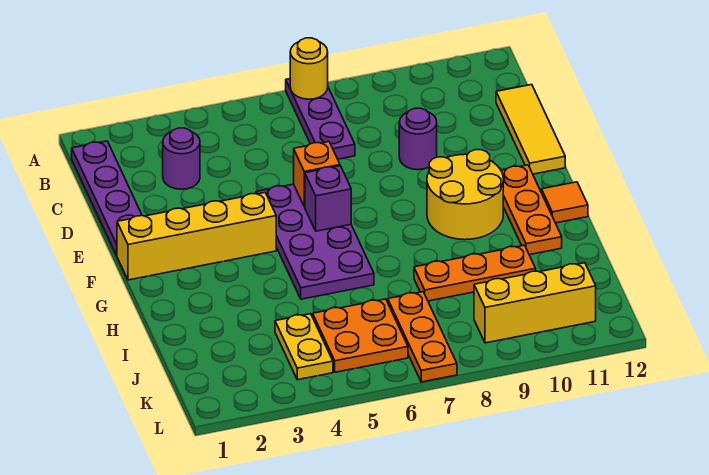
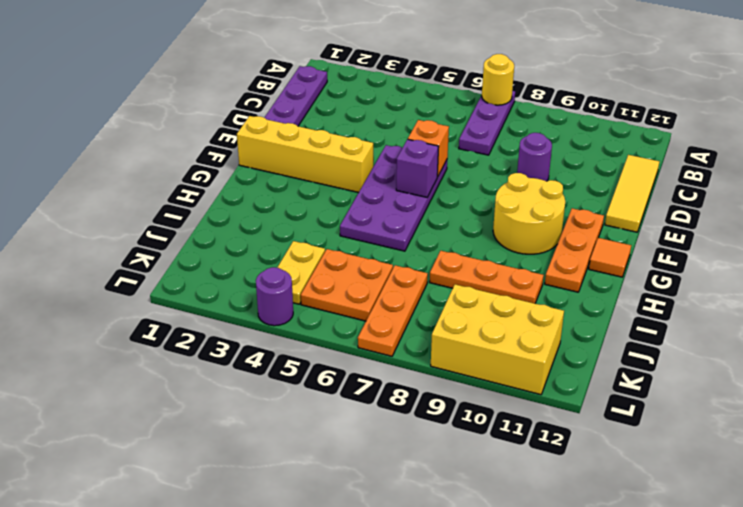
purple 1x1 round brick [163,128,200,189] -> purple 1x1 round brick moved to [256,267,293,326]
yellow 1x3 brick [474,263,596,343] -> yellow 2x3 brick [431,284,564,395]

